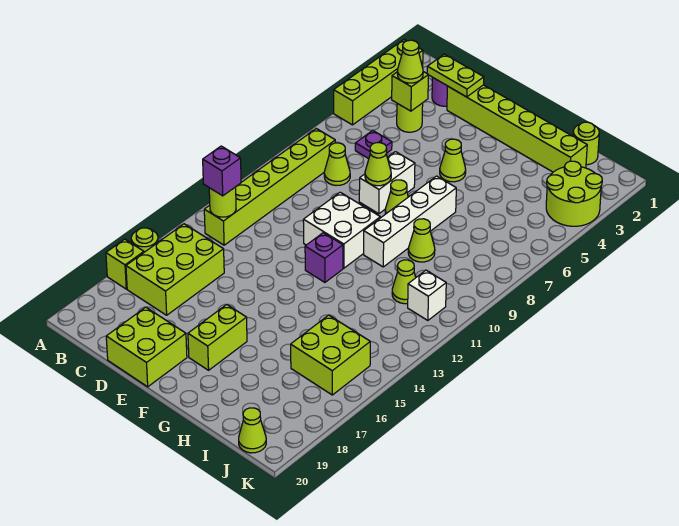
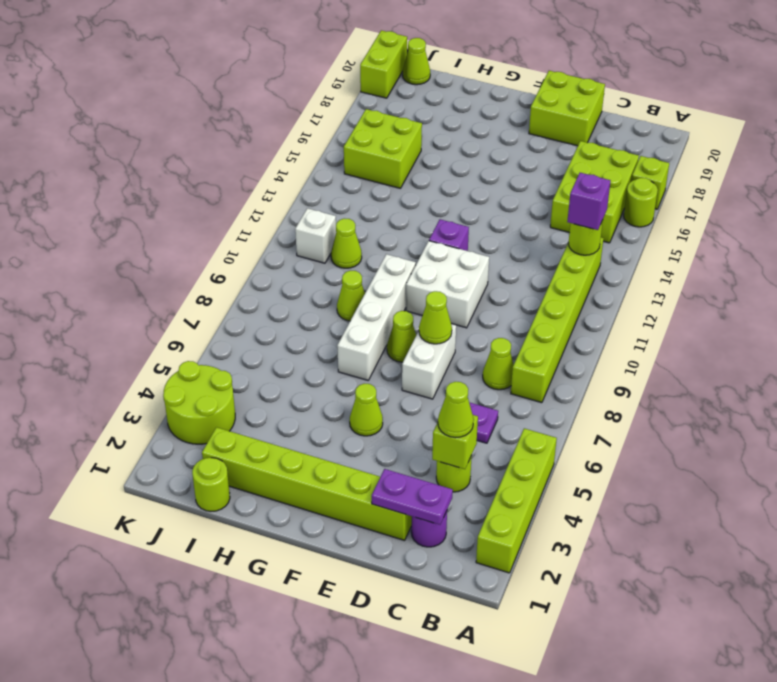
lime 1x2 plate [427,54,484,97] -> purple 1x2 plate [372,469,453,525]
lime 1x2 brick [188,305,247,370] -> lime 1x2 brick moved to [360,30,407,98]

